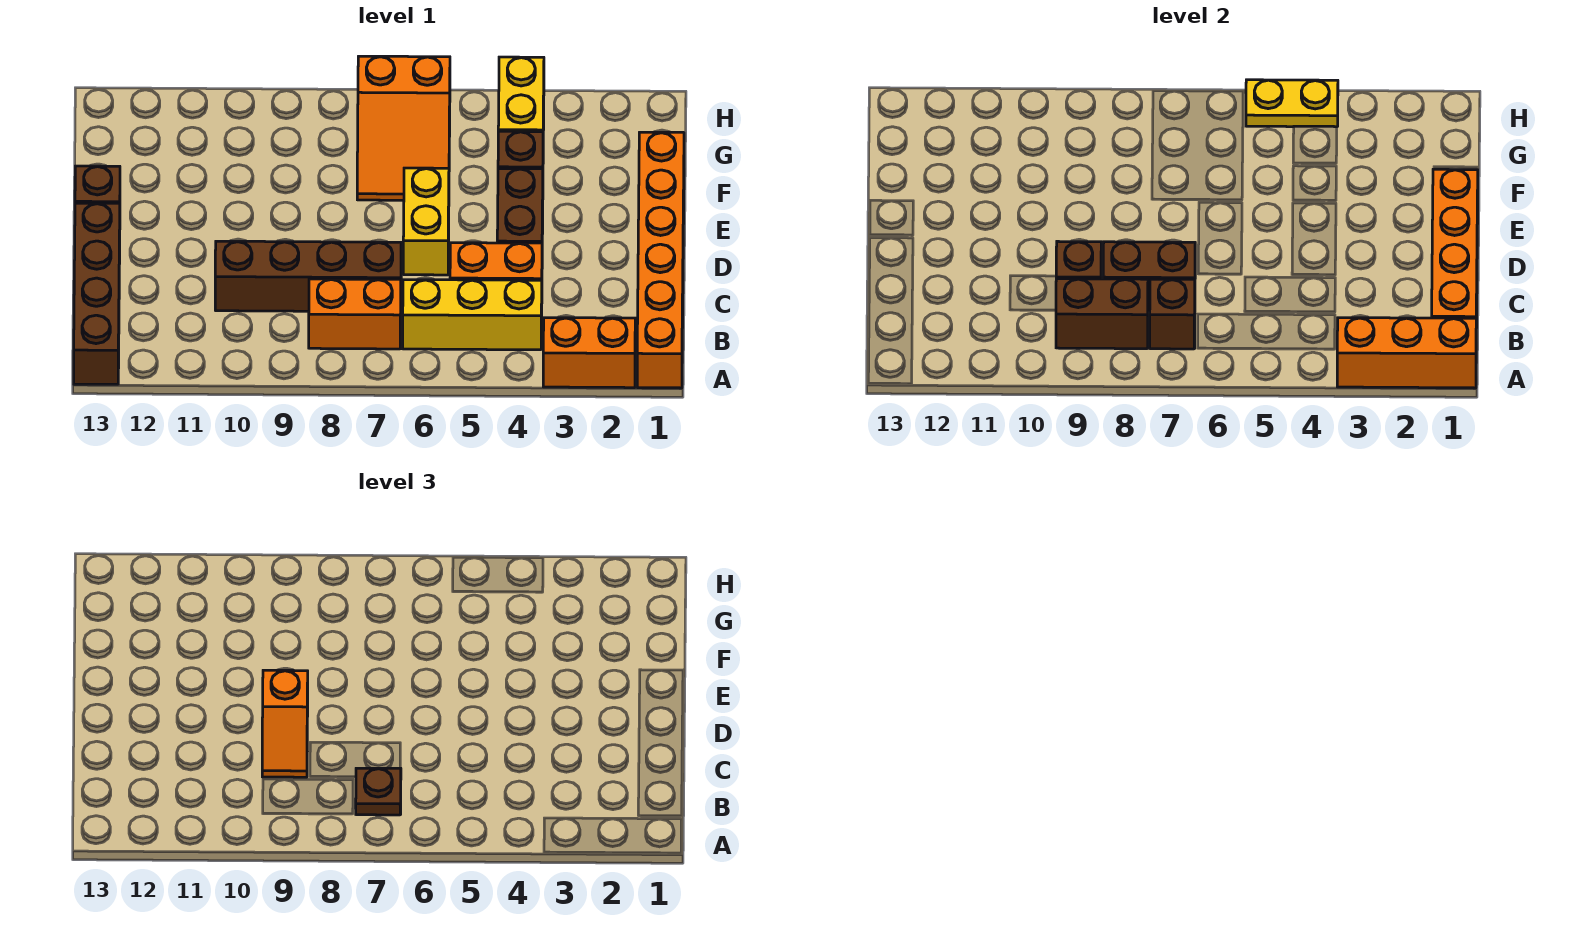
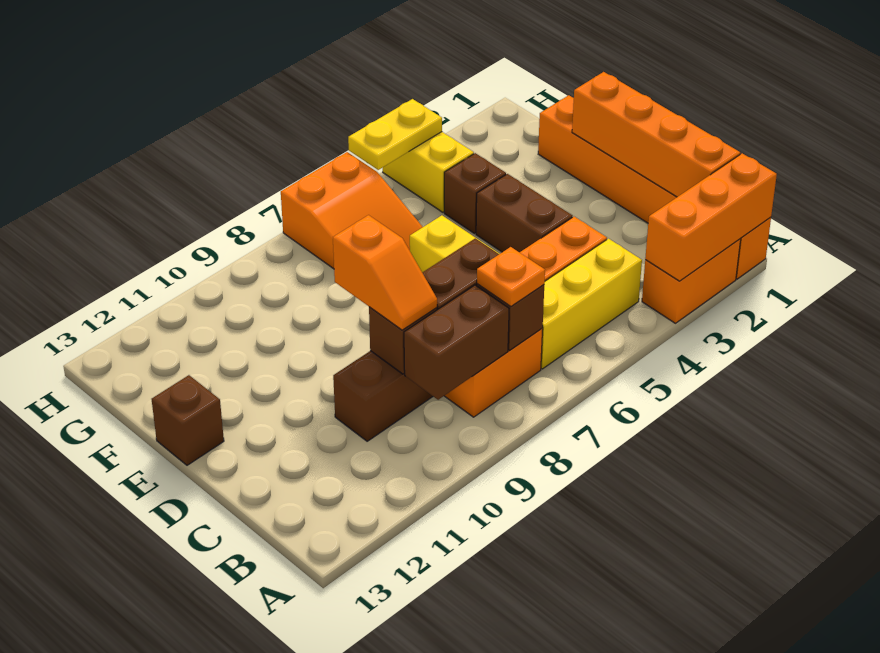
brown 1x4 brick [74,203,120,384] -> none
brown 1x1 plate [356,768,401,815] -> orange 1x1 plate [477,247,545,306]

